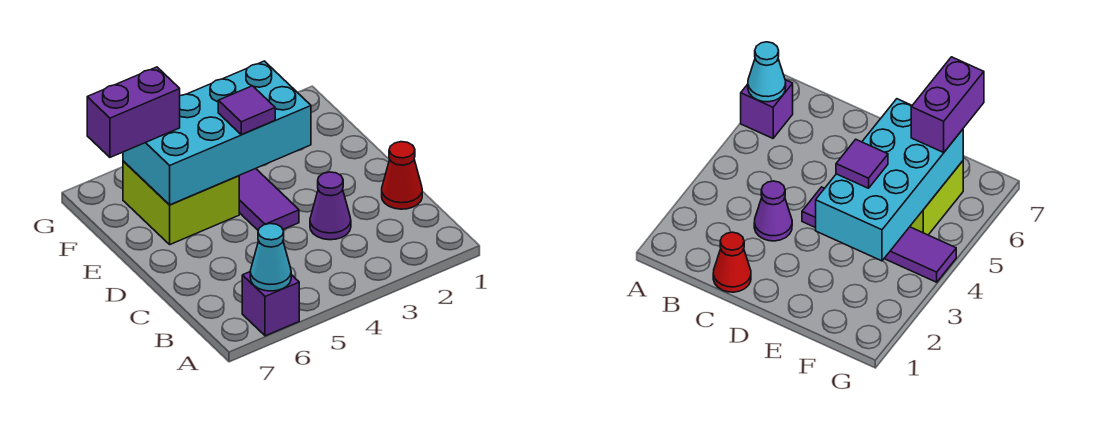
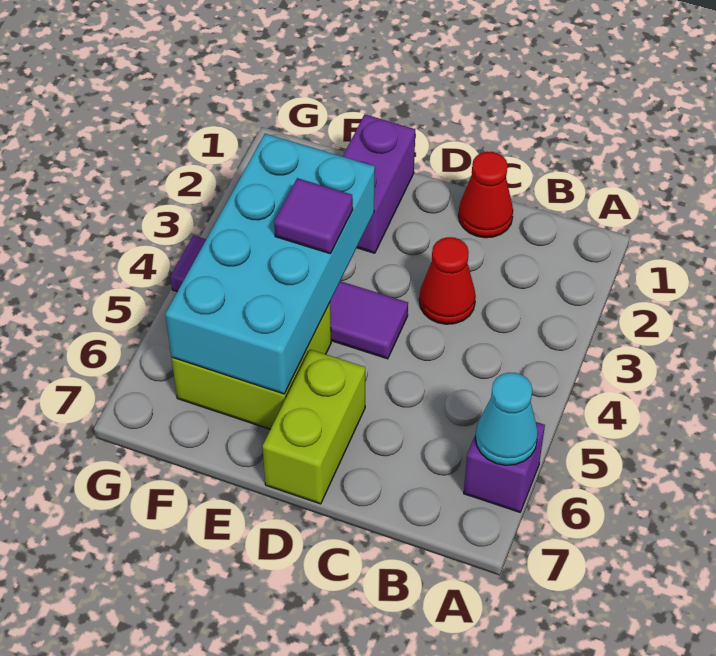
purple 1x1 cone [310,172,351,240] -> red 1x1 cone [419,237,476,324]
none -> lime 1x2 brick [263,349,365,504]
purple 1x2 brick [87,67,180,157] -> purple 1x2 brick moved to [343,115,415,253]

